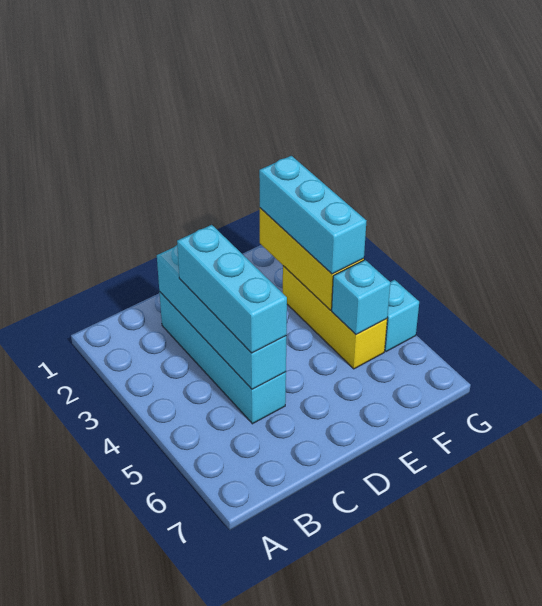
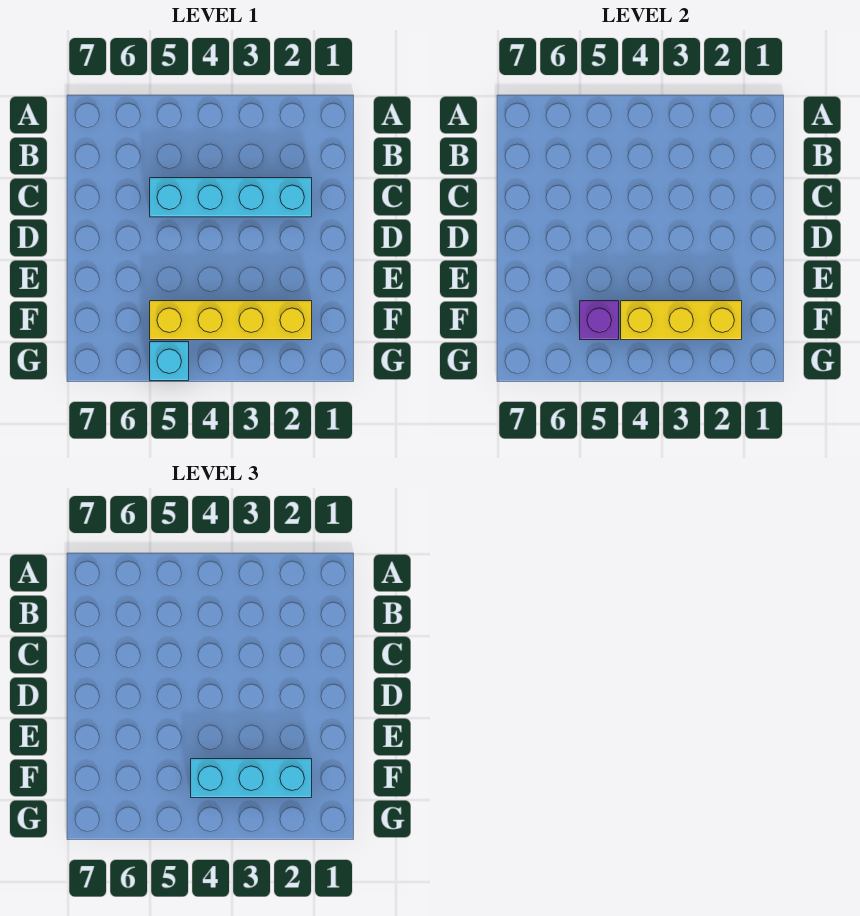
cyan 1x4 brick [157,245,286,389] -> none
cyan 1x3 brick [177,225,287,353] -> none
yellow 1x3 brick [283,266,387,369] -> yellow 1x4 brick [150,301,312,340]
cyan 1x1 brick [332,260,390,335] -> purple 1x1 brick [580,301,619,340]

